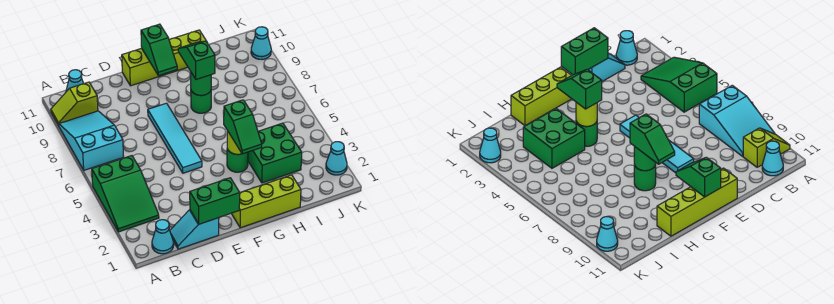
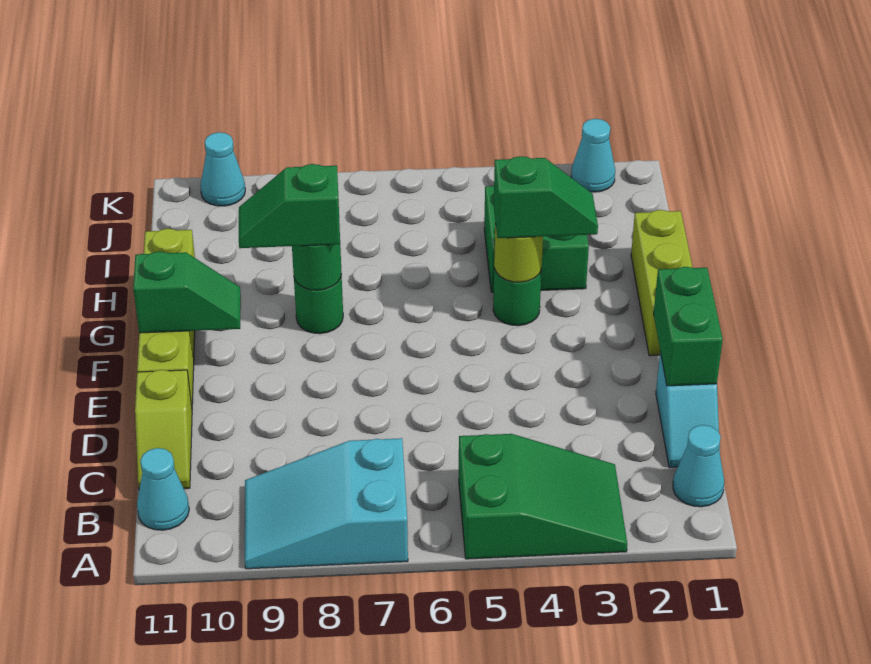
lime 1x2 slope [51,82,98,126] -> lime 1x2 slope moved to [135,370,192,489]
cyan 1x4 tile [148,103,202,173] -> none

